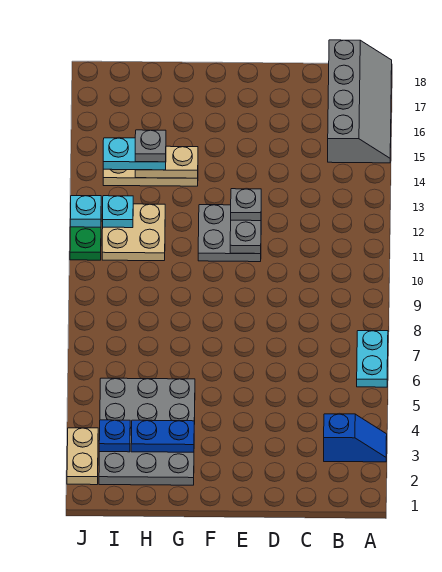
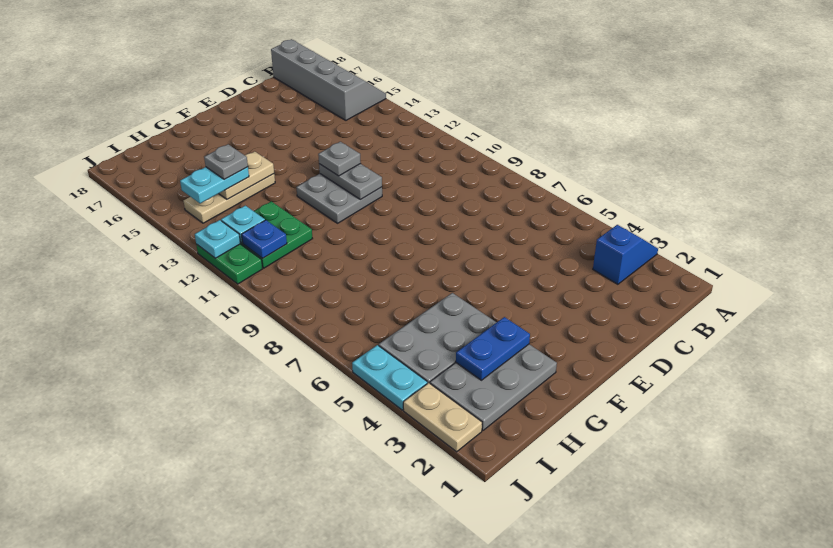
cyan 1x2 plate [357,331,388,387] -> cyan 1x2 plate moved to [352,345,427,410]
tan 2x2 plate [102,204,165,261] -> green 2x2 plate [240,201,313,268]
blue 1x1 plate [99,420,130,452] -> blue 1x1 plate moved to [241,220,287,258]

